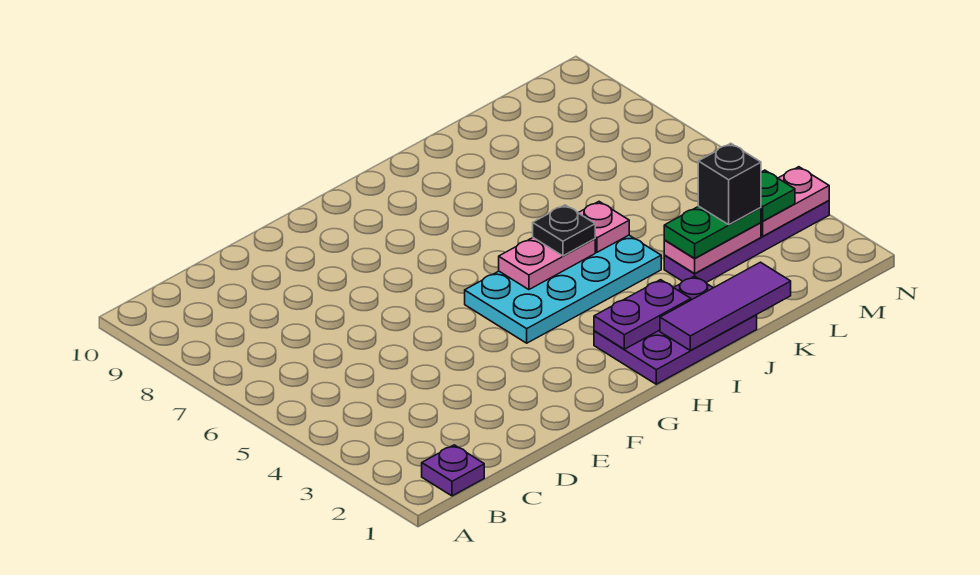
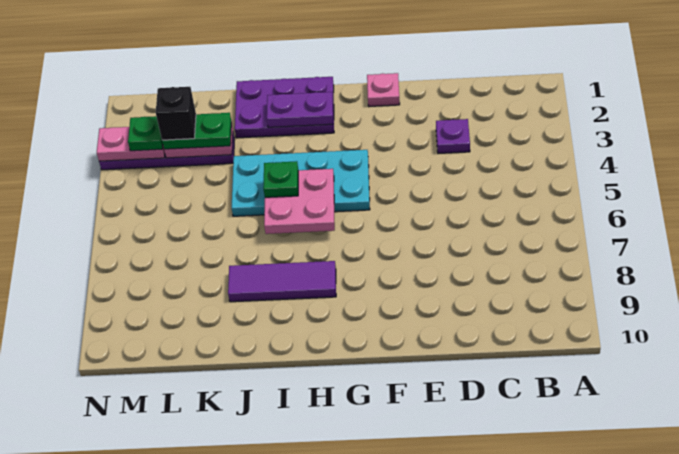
purple 1x1 plate [422,445,484,496] -> purple 1x1 plate moved to [436,119,470,153]
pink 1x2 plate [499,238,595,290] -> pink 2x2 plate [264,169,335,234]
purple 1x3 tile [660,262,791,350] -> purple 1x3 tile moved to [228,261,336,302]
black 1x1 plate [533,205,595,256] -> green 1x1 plate [263,161,298,197]
pink 1x1 plate [578,202,629,252] -> pink 1x1 plate moved to [367,73,400,106]

